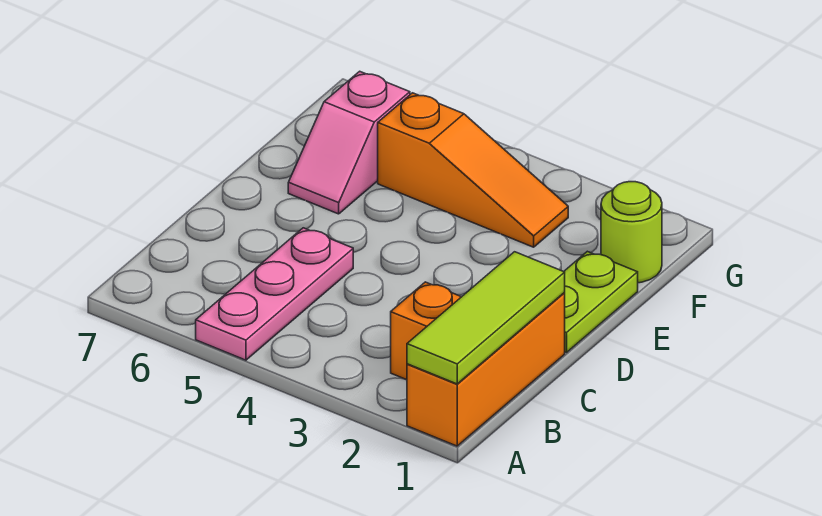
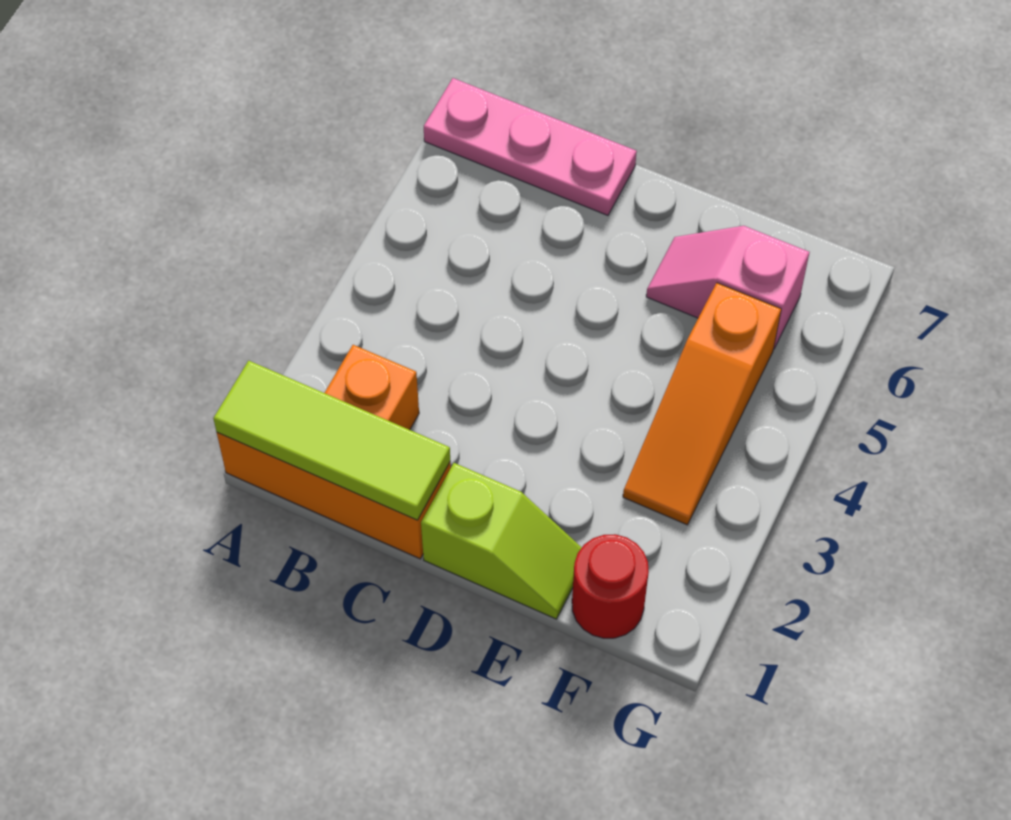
pink 1x3 plate [196,228,353,360] -> pink 1x3 plate moved to [424,78,637,215]
lime 1x2 plate [564,251,638,353] -> lime 1x2 slope [421,463,582,619]
lime 1x1 round brick [601,182,662,283] -> red 1x1 round brick [572,534,649,638]

